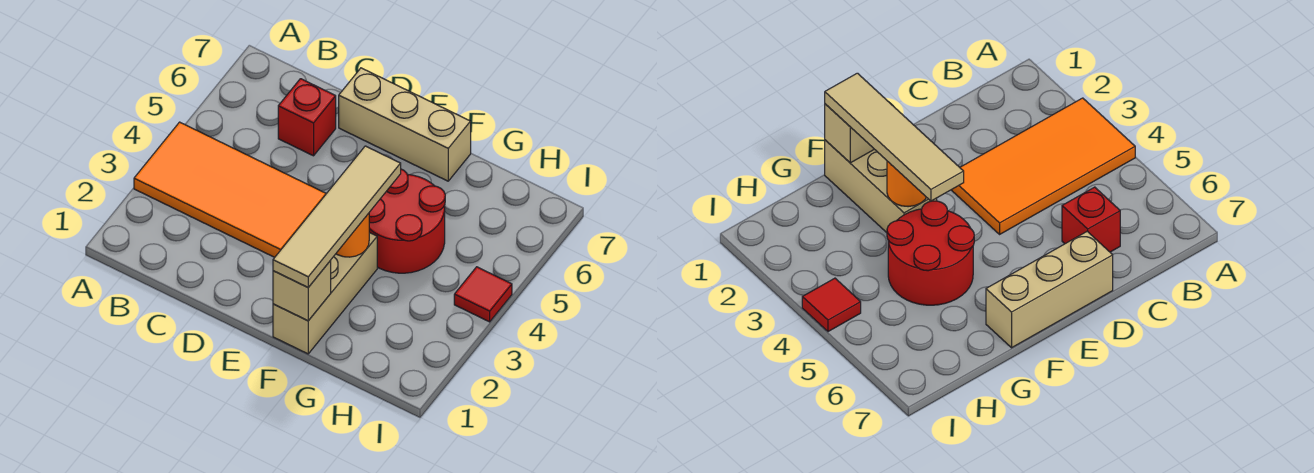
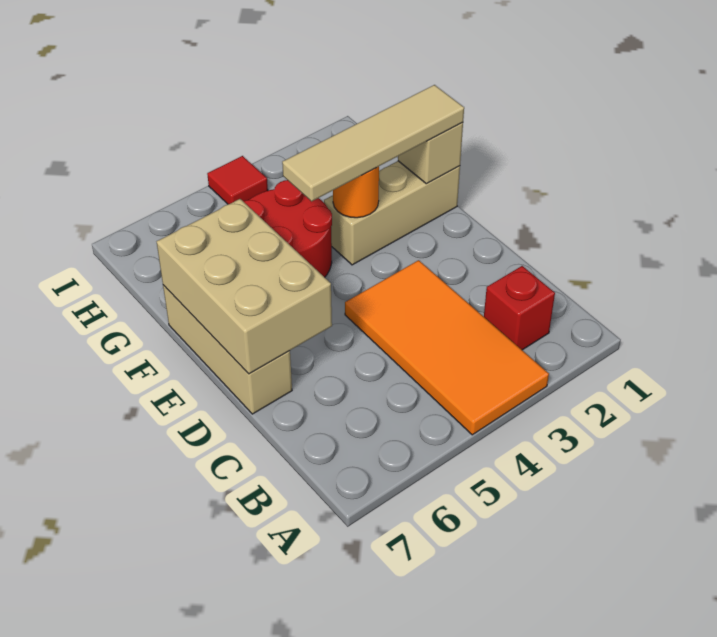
red 1x1 brick [278,79,336,156] -> red 1x1 brick moved to [484,266,555,350]
none -> tan 2x3 brick [157,199,332,374]

